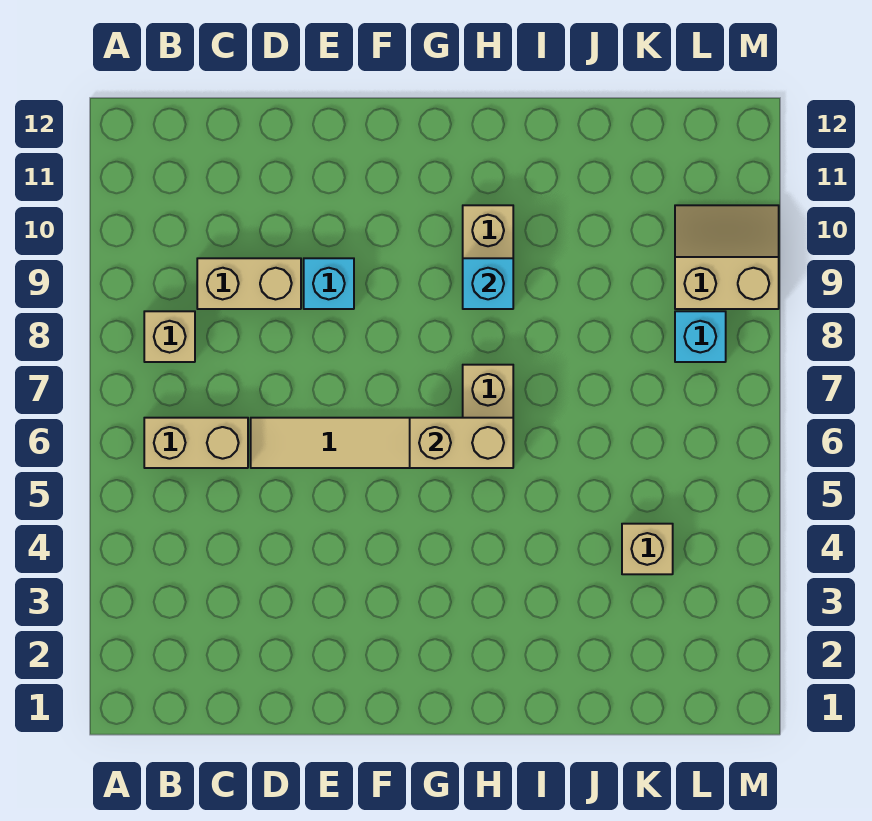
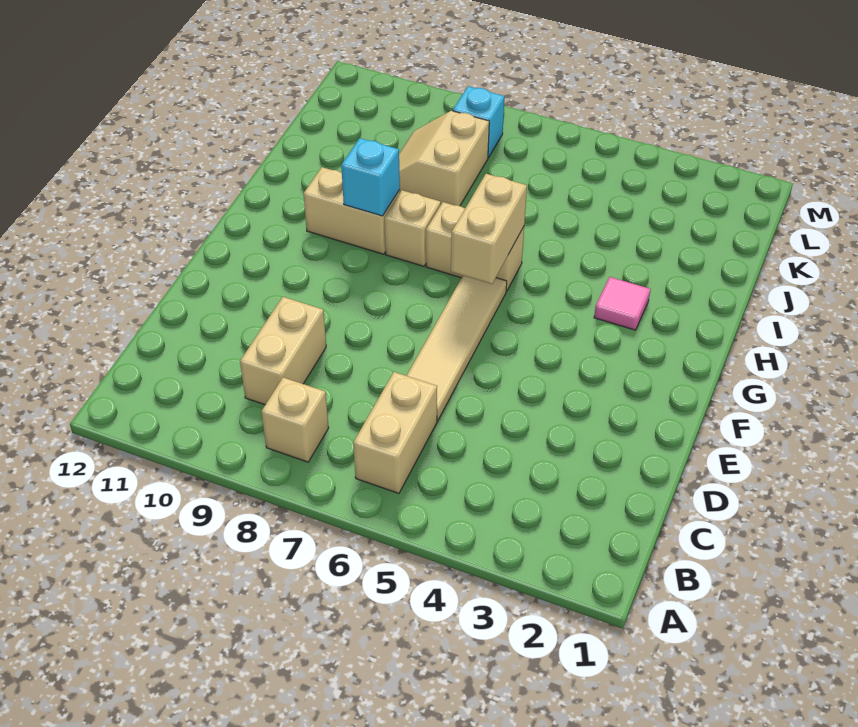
cyan 1x1 brick [304,258,354,309] -> none
none -> pink 1x1 tile [594,277,651,330]
tan 1x1 brick [622,524,673,574] -> tan 1x1 brick moved to [385,190,441,266]
tan 2x2 slope [675,205,779,309] -> tan 2x2 slope moved to [399,111,489,206]

